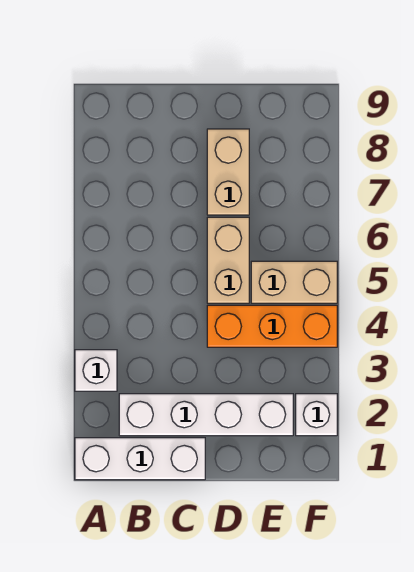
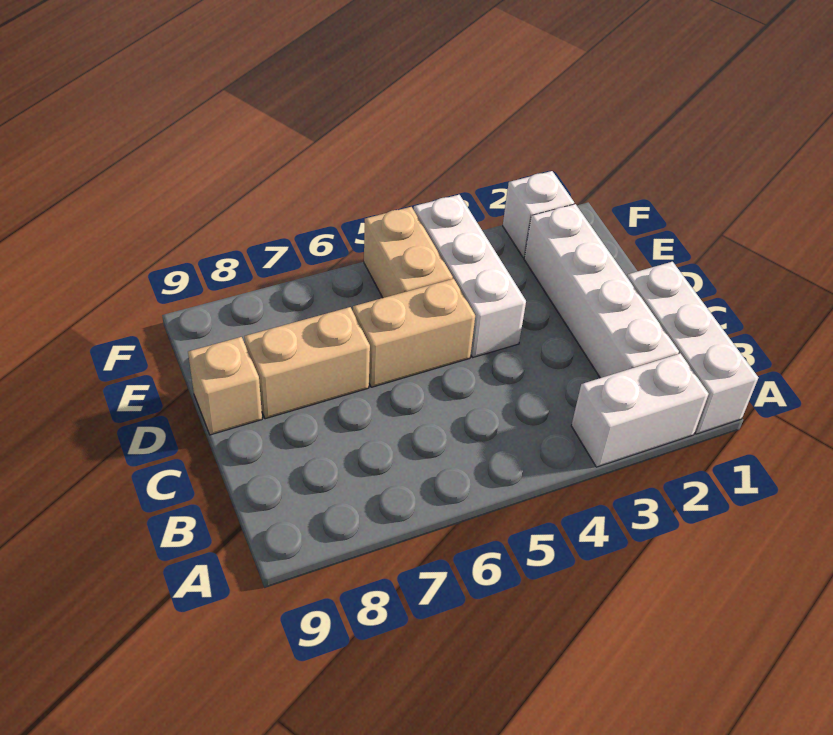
white 1x1 brick [75,350,117,391] -> white 1x2 brick [571,353,708,467]
orange 1x3 brick [207,305,337,347] -> white 1x3 brick [414,195,526,357]
none -> tan 1x1 brick [188,337,262,435]

